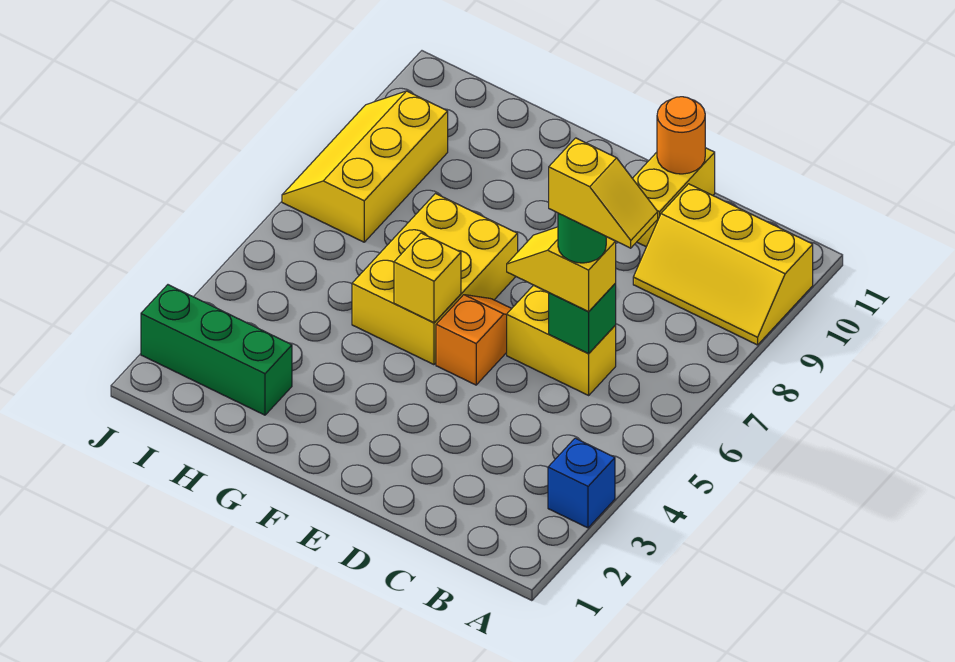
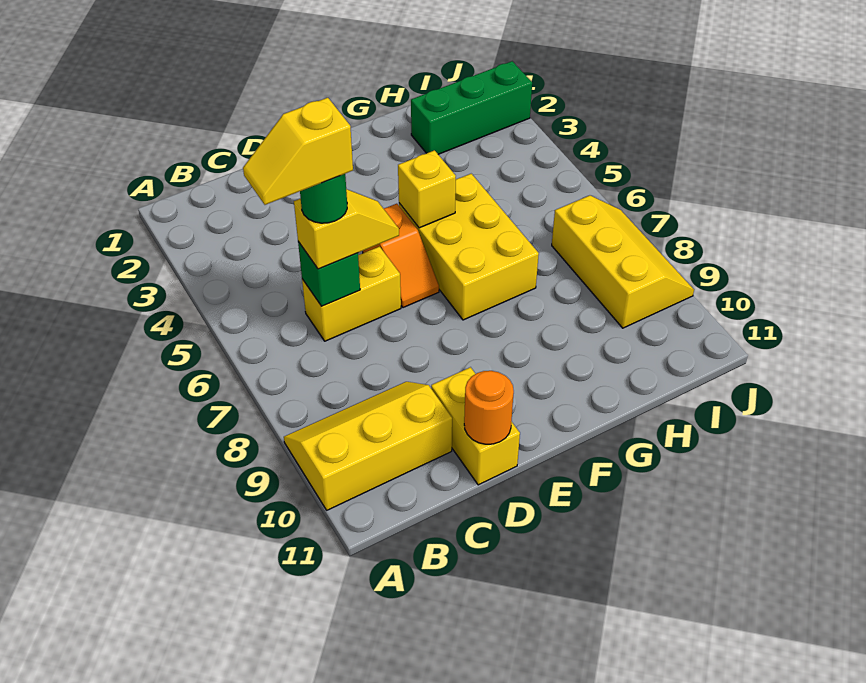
blue 1x1 brick [548,438,615,528] -> none

